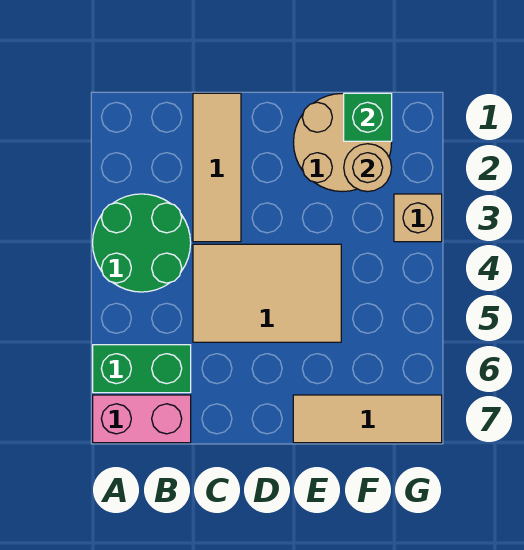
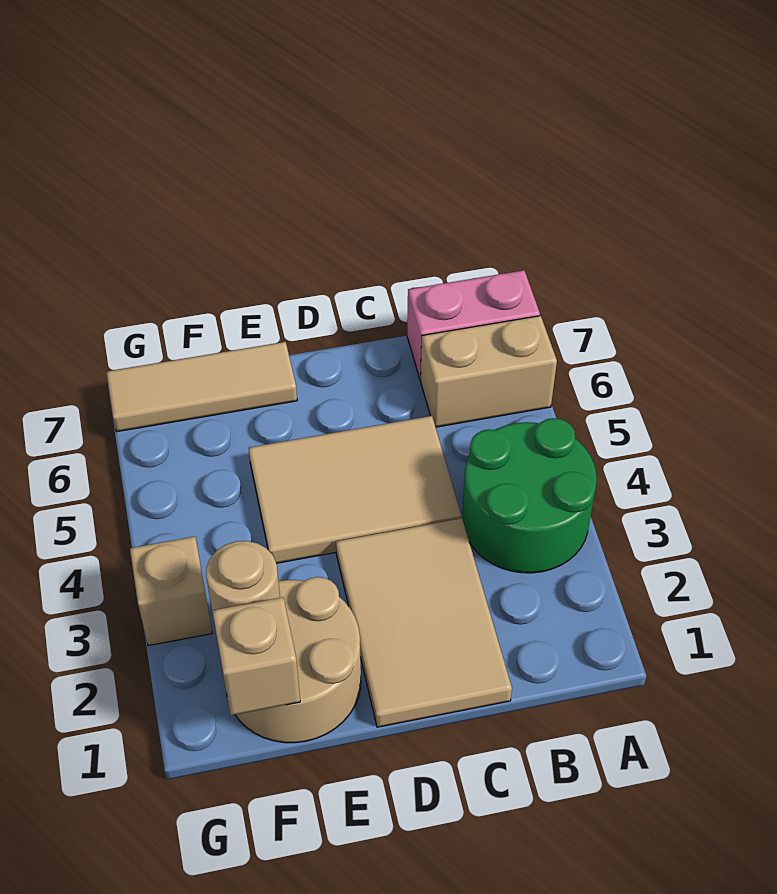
green 1x2 brick [93,345,191,393] -> tan 1x2 brick [421,316,557,427]
tan 1x3 tile [193,93,241,242] -> tan 2x3 tile [336,518,512,727]
green 1x1 brick [344,93,392,141] -> tan 1x1 brick [212,597,300,715]

